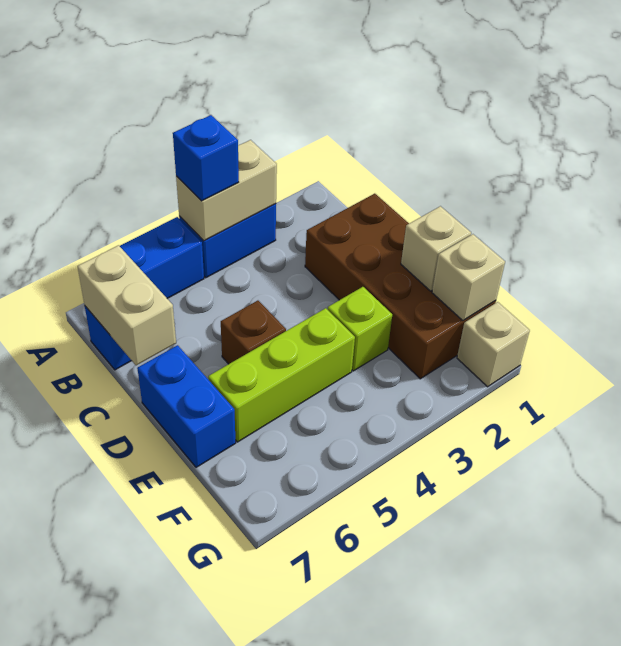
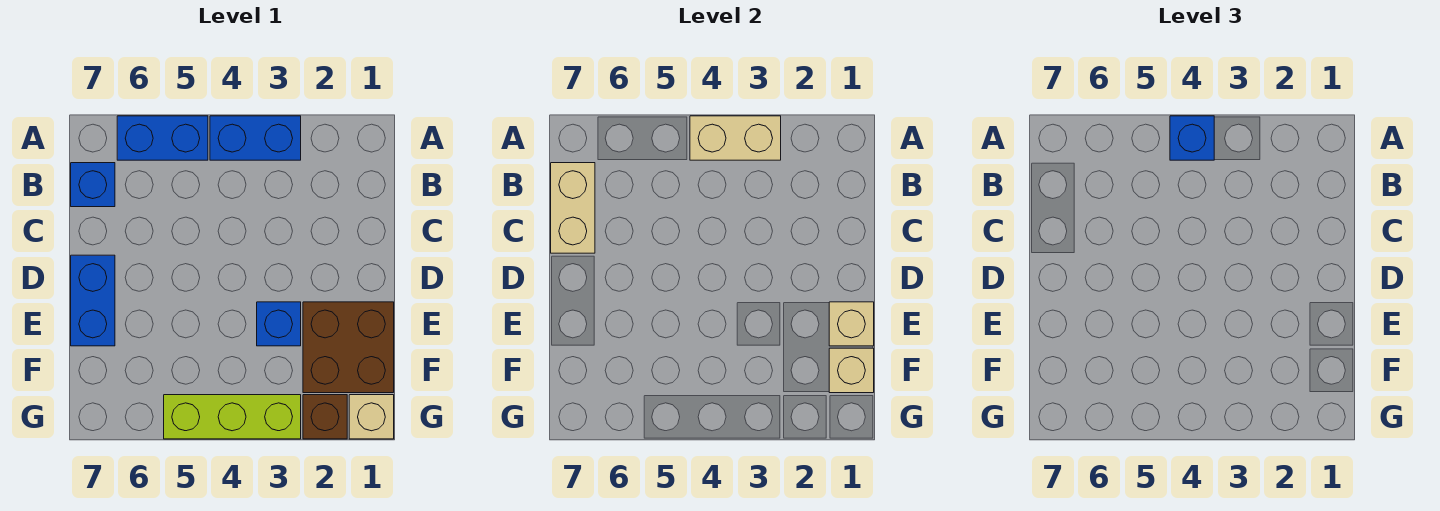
brown 2x4 brick [305,194,496,379] -> brown 2x2 brick [303,302,394,393]
brown 1x1 brick [221,301,286,364] -> brown 1x1 brick moved to [303,395,347,439]
lime 1x1 brick [328,287,392,371] -> blue 1x1 brick [257,302,301,346]
lime 1x3 brick [208,308,355,442] -> lime 1x3 brick moved to [164,395,301,439]

